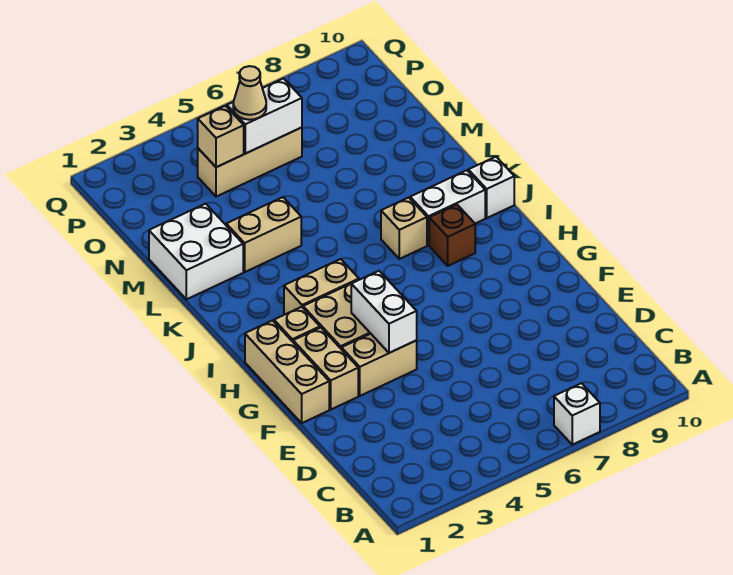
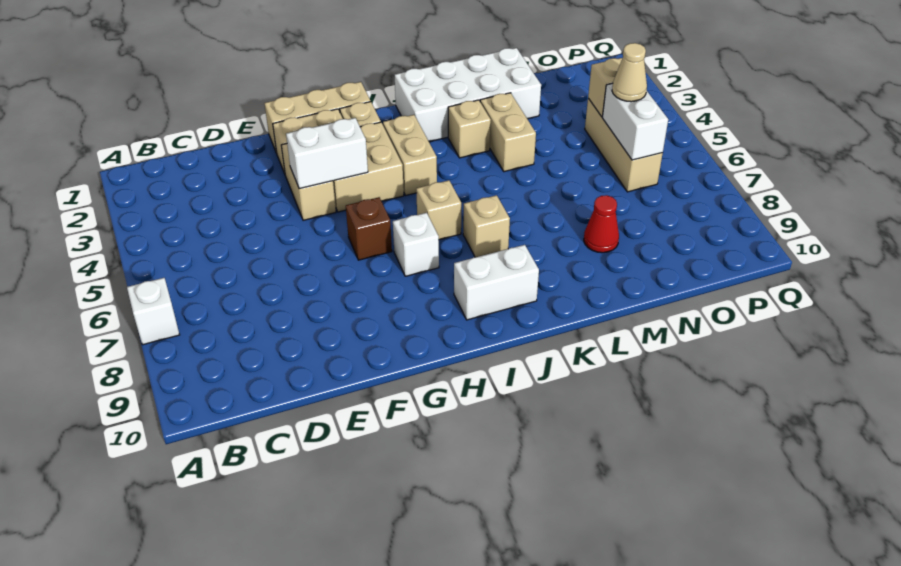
none -> tan 1x1 brick [416,180,461,240]
brown 1x1 brick [429,205,475,266] -> brown 1x1 brick moved to [346,197,392,260]
white 1x2 brick [410,170,485,245] -> white 1x2 brick turned to [454,245,539,320]
white 1x1 brick [468,157,514,218] -> white 1x1 brick moved to [393,213,439,276]
none -> tan 1x1 brick [448,100,491,158]
white 2x2 brick [149,204,243,299] -> white 2x4 brick [395,48,541,142]
none -> red 1x1 cone [584,195,619,253]

